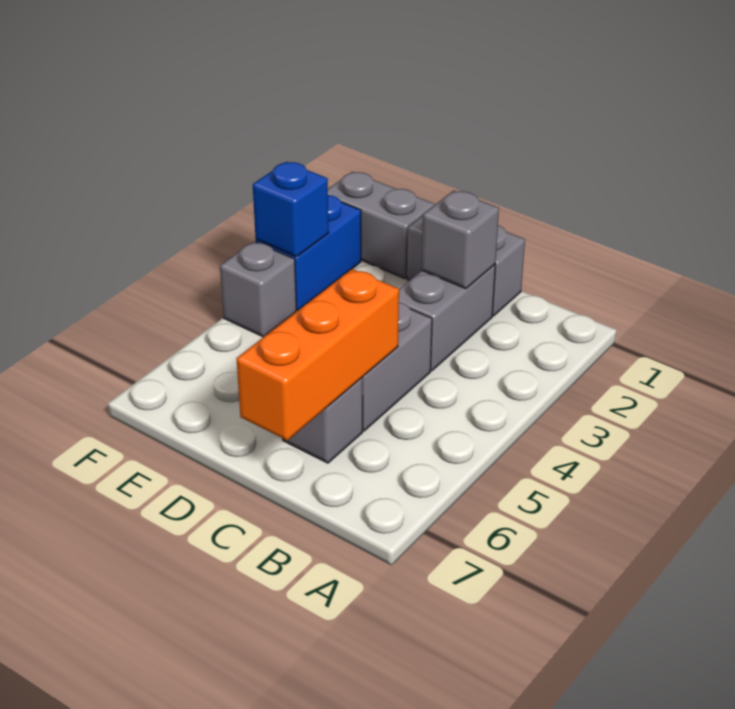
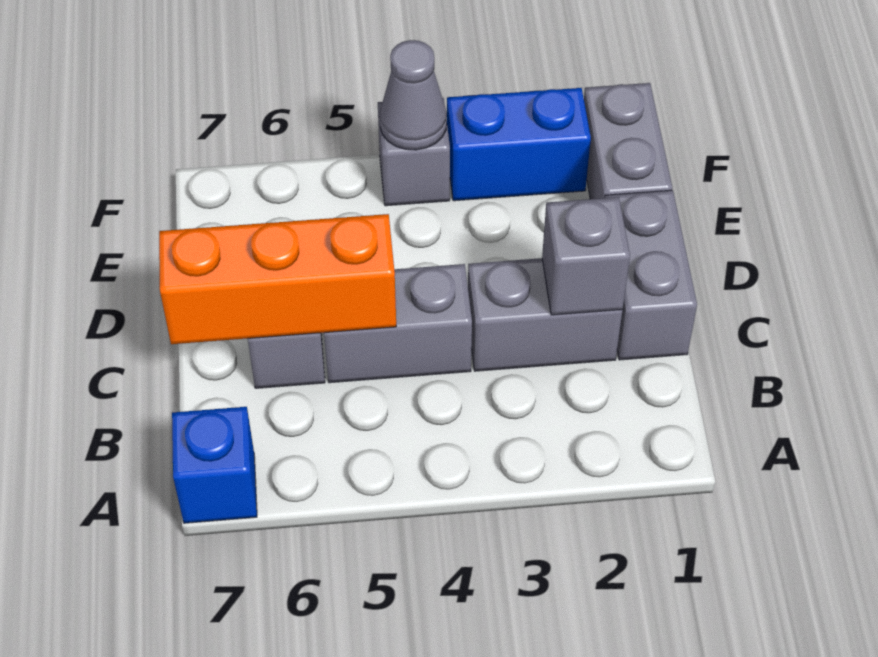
blue 1x1 brick [253,162,329,257] -> blue 1x1 brick moved to [172,407,257,523]
none -> grey 1x1 cone [380,40,447,150]

